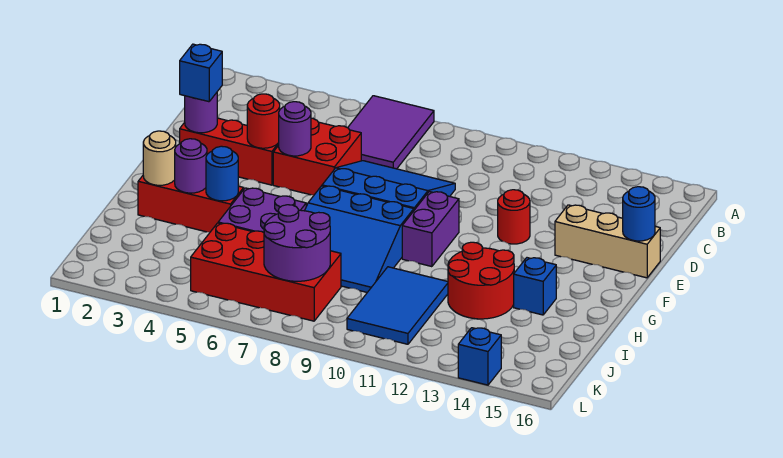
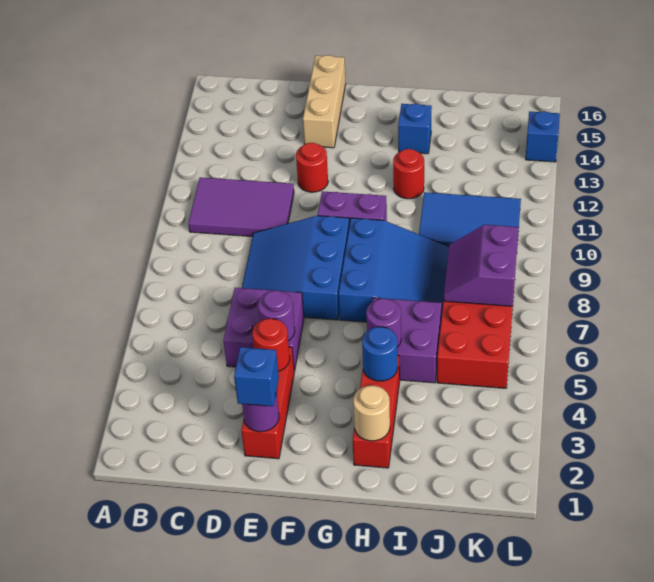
purple 2x3 tile [348,96,434,169] -> purple 2x3 tile moved to [188,177,294,237]
red 2x2 brick [273,118,361,195] -> purple 2x2 brick [223,288,304,371]
blue 1x1 round brick [623,187,655,241] -> none
purple 1x1 round brick [175,139,207,193] -> purple 1x1 round brick moved to [366,299,401,347]
red 2x2 round brick [448,242,514,319] -> red 1x1 round brick [393,149,424,199]
purple 2x2 round brick [264,205,330,281] -> purple 2x2 slope [444,225,518,306]

